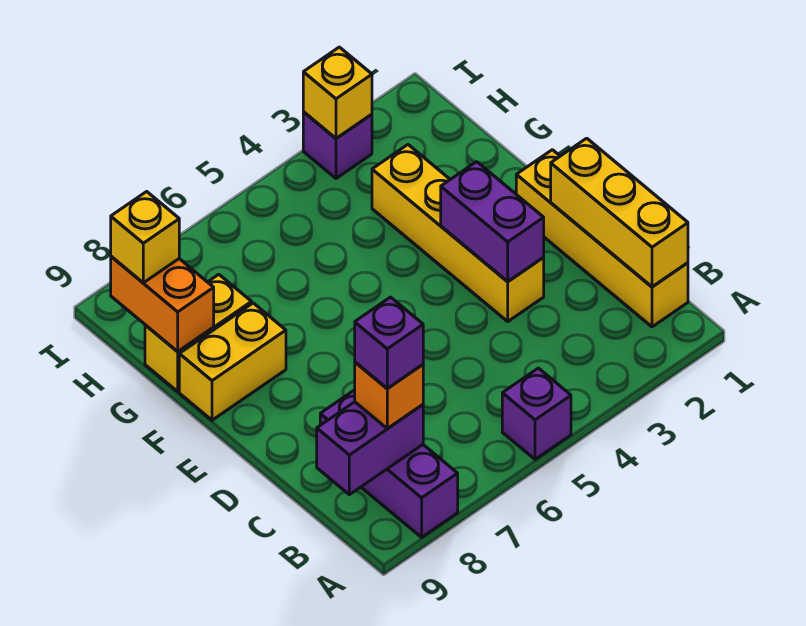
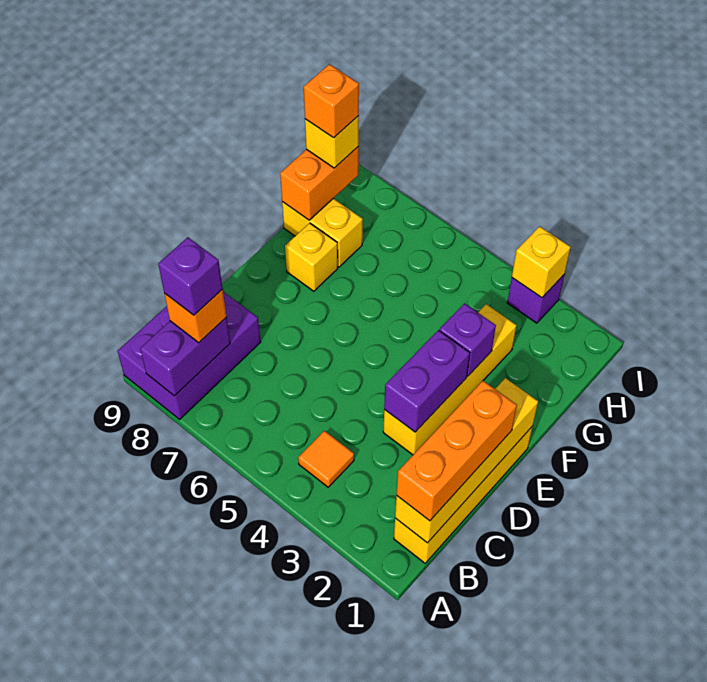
purple 1x1 brick [502,368,571,459] -> purple 1x1 brick moved to [439,304,496,376]
purple 1x3 brick [320,390,458,537] -> purple 2x3 brick [118,292,261,419]
yellow 1x3 brick [551,138,688,287] -> yellow 1x4 brick [395,378,538,543]
none -> orange 1x3 brick [396,381,517,521]
none -> orange 1x1 tile [298,431,354,487]
purple 1x2 brick [317,402,423,495] -> purple 1x2 brick turned to [140,317,230,396]
yellow 1x2 brick [179,303,286,420] -> yellow 1x1 brick [285,223,338,291]
none -> orange 1x1 brick [304,64,359,138]

